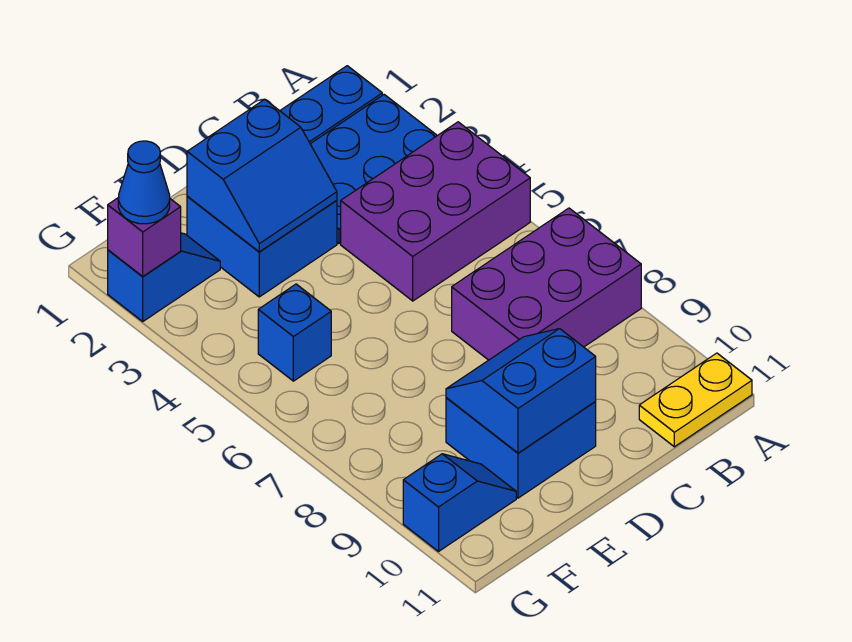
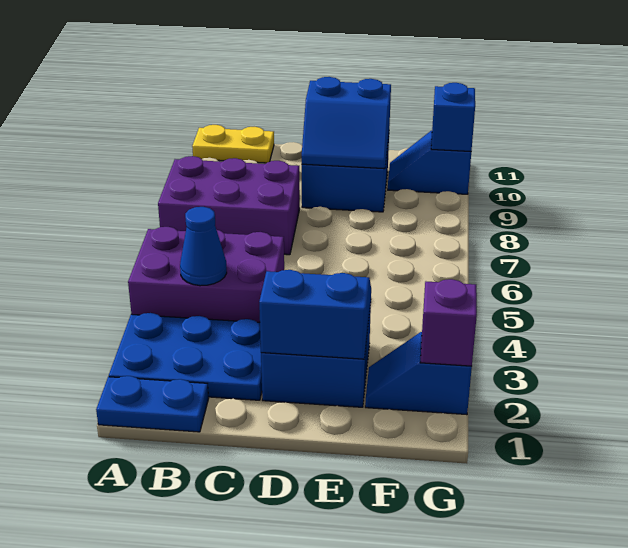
blue 1x1 brick [258,284,331,381] -> blue 1x1 brick moved to [431,83,475,151]
blue 1x1 cone [118,141,170,224] -> blue 1x1 cone moved to [180,207,227,286]

